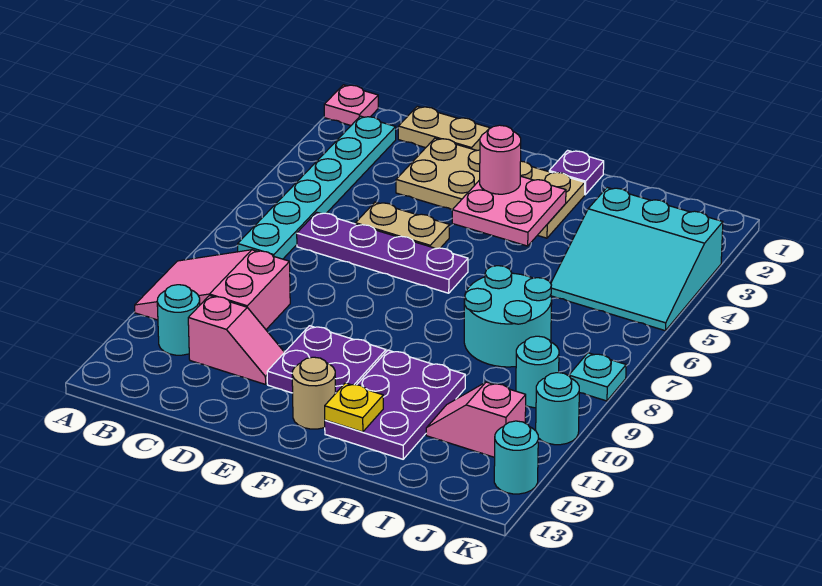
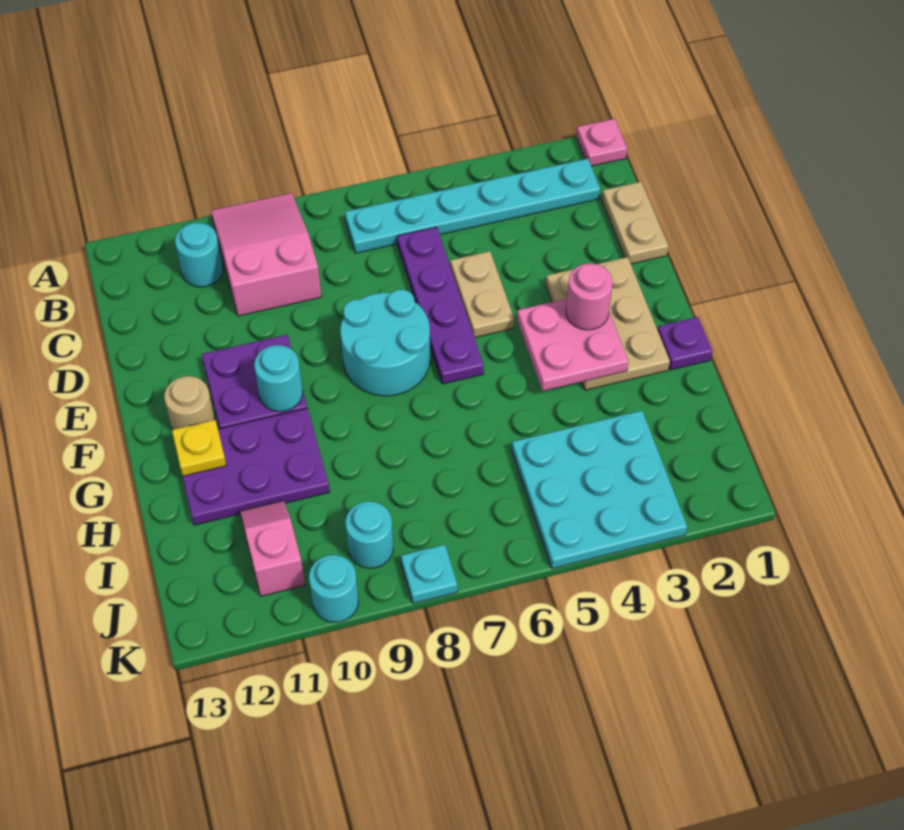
pink 1x2 slope [188,296,285,384] -> none
tan 2x4 plate [396,138,585,238] -> tan 2x3 plate [546,257,670,390]
cyan 2x2 round brick [464,266,552,367] -> cyan 2x2 round brick moved to [340,290,430,396]
cyan 3x3 slope [551,188,723,331] -> cyan 3x3 plate [512,411,687,569]
cyan 1x1 round brick [494,421,538,494] -> cyan 1x1 round brick moved to [254,345,303,412]

